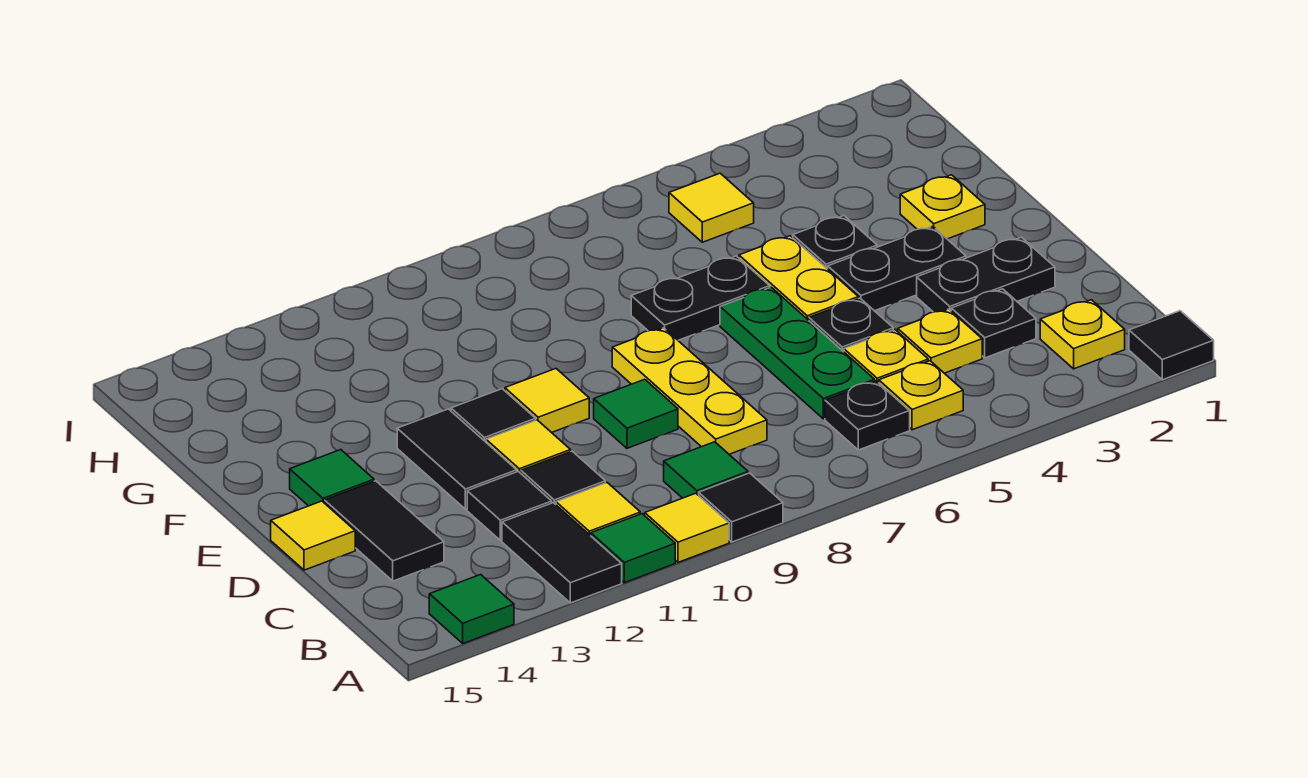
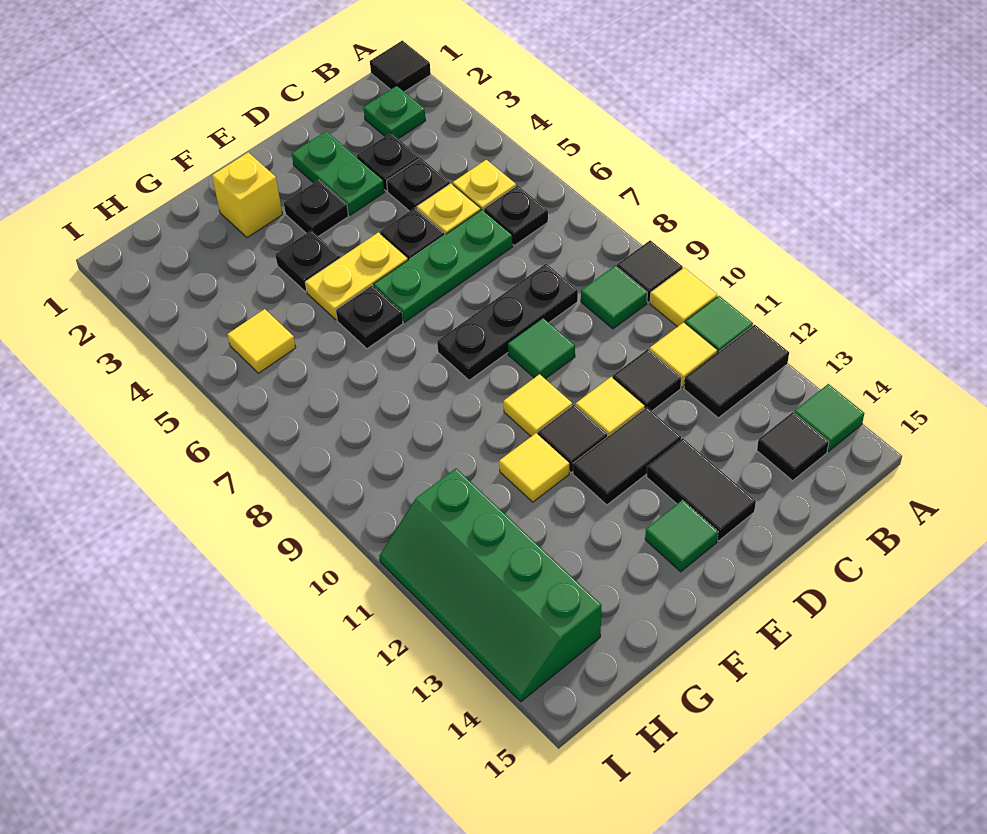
yellow 1x1 plate [1040,300,1125,369] -> green 1x1 plate [363,86,426,139]
yellow 1x1 plate [898,309,982,373] -> black 1x1 plate [387,158,450,211]
yellow 1x3 plate [612,328,767,454] -> black 1x3 plate [437,264,578,380]
black 1x1 tile [467,471,552,541] -> black 1x1 tile moved to [757,412,829,481]
black 1x2 tile [325,481,444,581] -> black 1x2 tile turned to [646,438,756,541]
black 1x2 plate [917,237,1055,312] -> green 1x2 plate [292,131,385,215]
yellow 1x1 tile [271,501,355,570] -> yellow 1x1 tile moved to [499,433,569,502]
black 1x2 plate [828,226,966,311] -> black 1x1 plate [284,180,348,236]
yellow 1x1 plate [900,175,985,239] -> yellow 1x1 brick [212,152,282,238]
black 1x2 plate [631,256,770,340] -> black 1x1 plate [336,285,403,349]
none -> green 2x4 slope [379,469,602,702]

